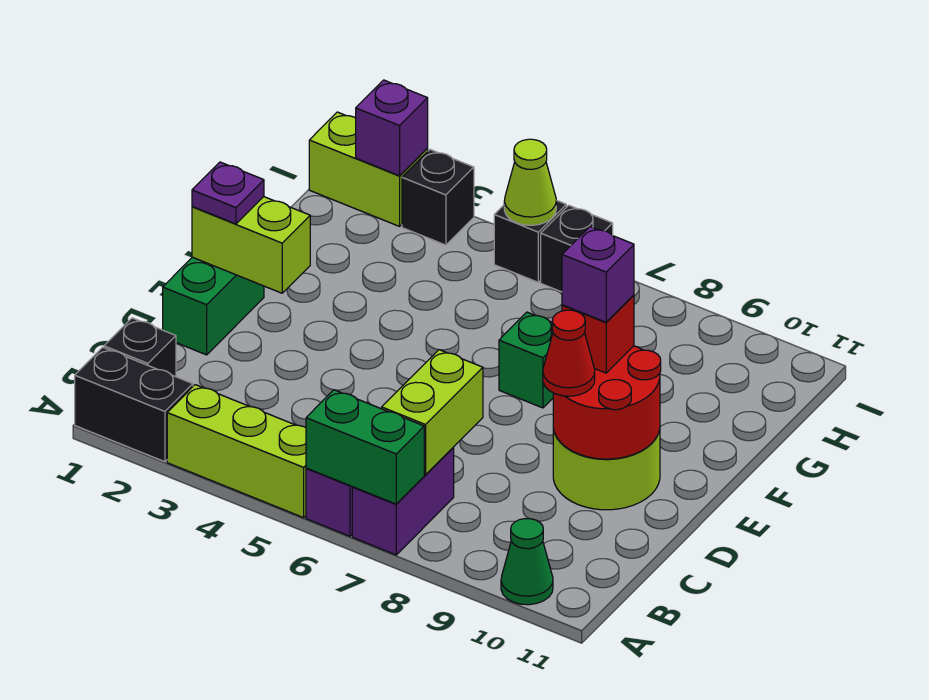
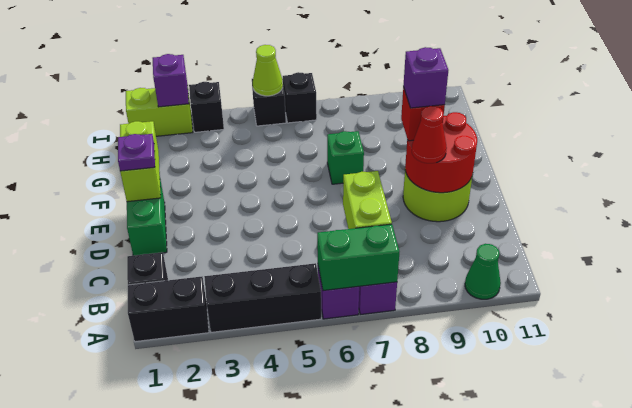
lime 1x3 brick [167,385,306,518] -> black 1x3 brick [204,263,321,332]
lime 1x2 brick [192,197,310,293] -> lime 1x2 brick turned to [120,121,161,202]

